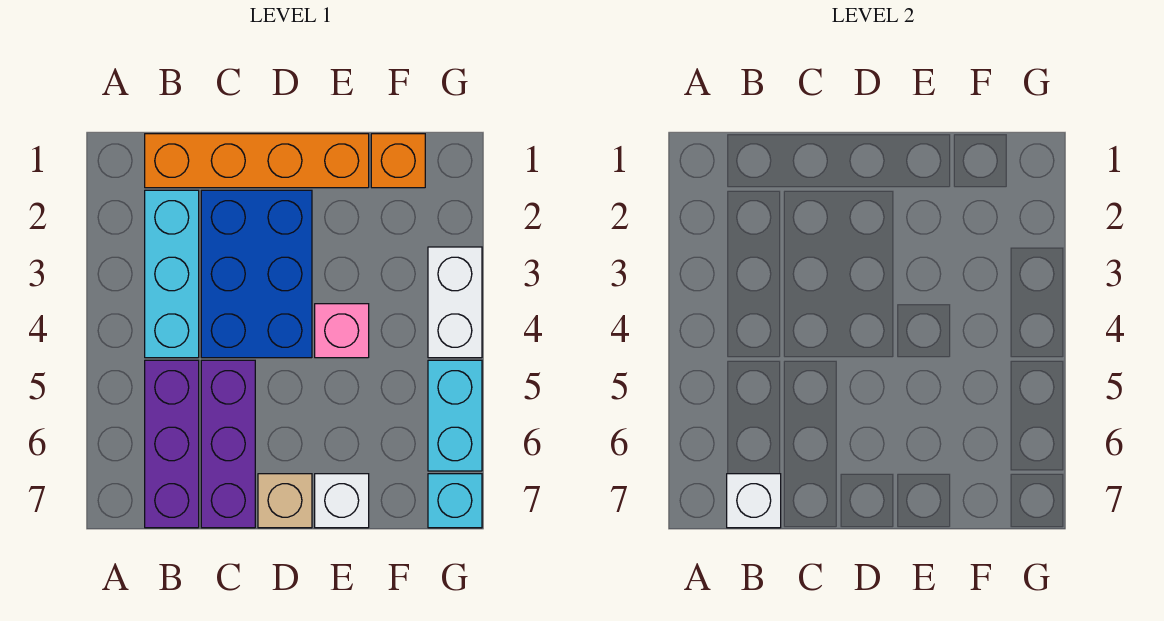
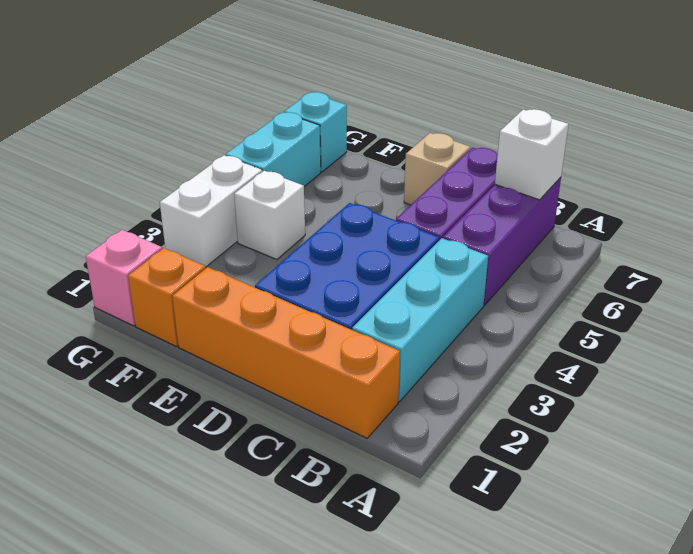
pink 1x1 brick [315,304,369,358] -> pink 1x1 brick moved to [86,230,162,326]
white 1x1 brick [315,474,369,528] -> white 1x1 brick moved to [234,171,305,260]

